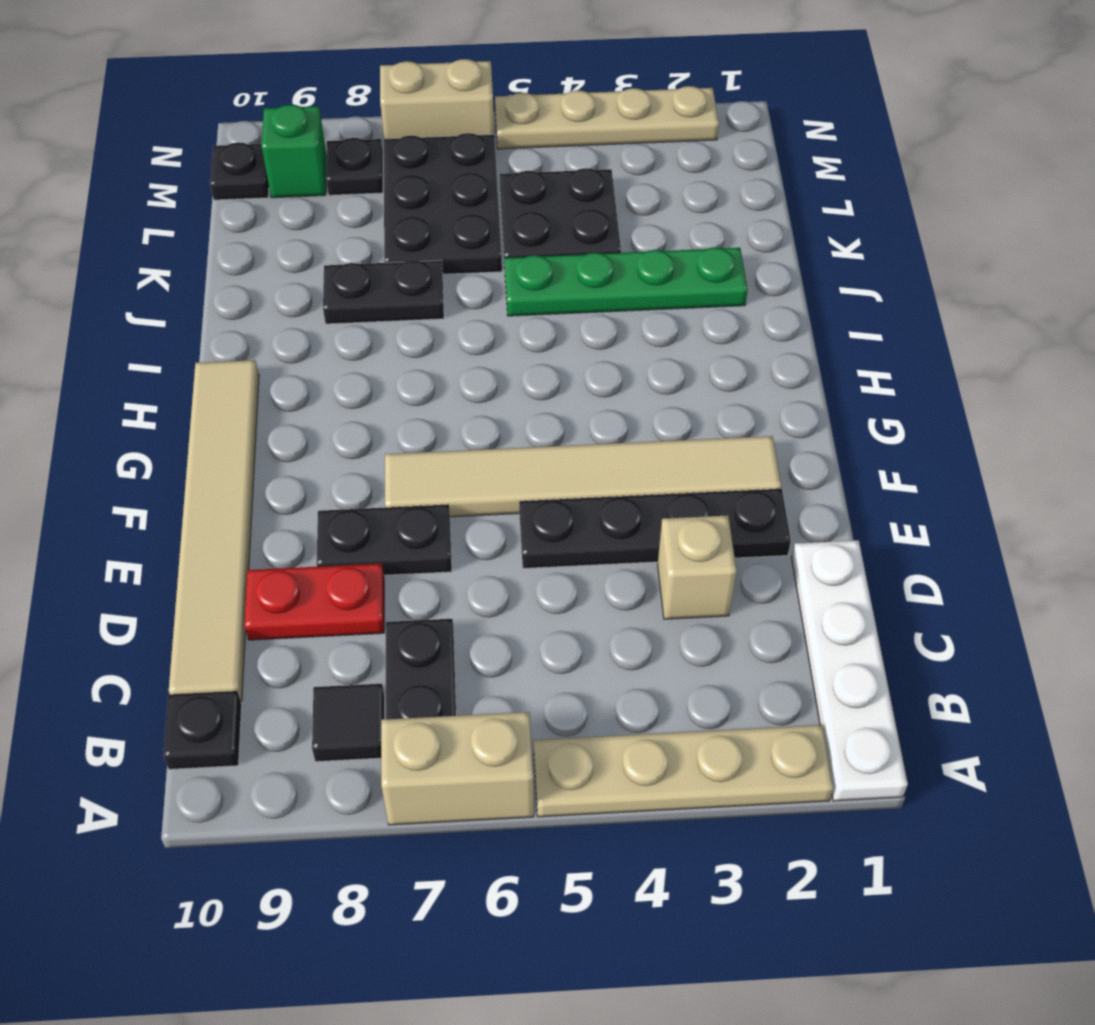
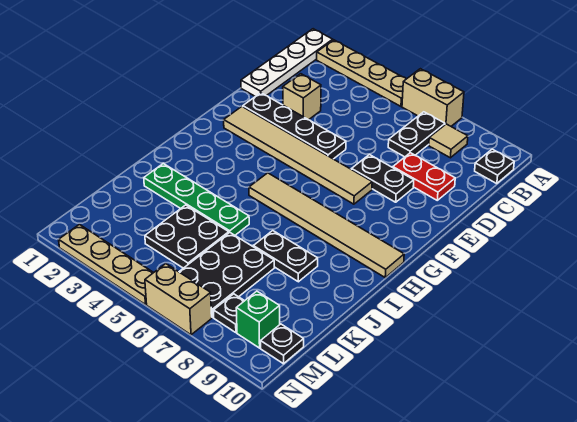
black 1x1 tile [312,684,385,762] -> tan 1x1 tile [429,124,468,158]
tan 1x6 tile [169,360,259,701] -> tan 1x6 tile turned to [249,173,404,278]

